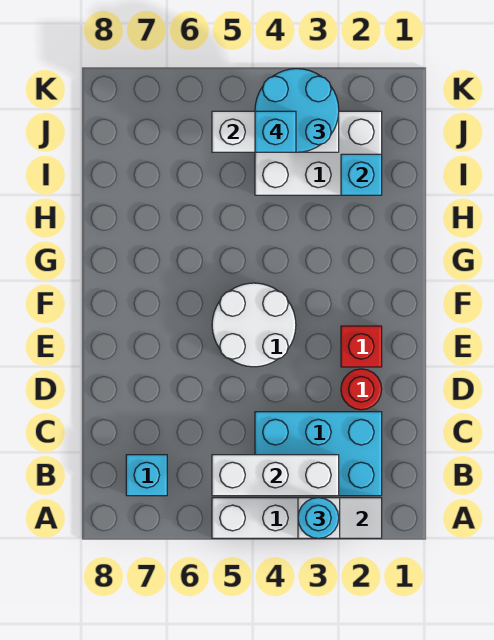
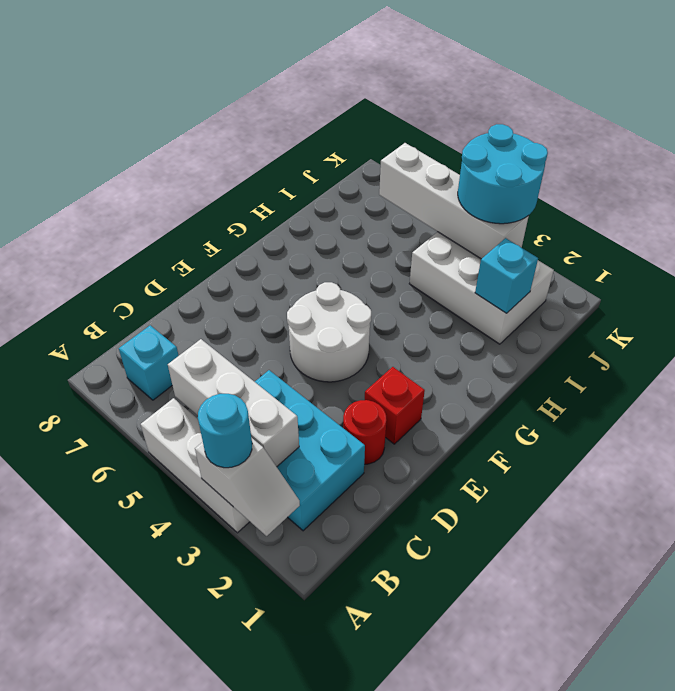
white 1x3 brick [212,111,339,152] -> white 1x4 brick [379,143,529,259]
cyan 1x1 brick [255,111,296,152] -> none

